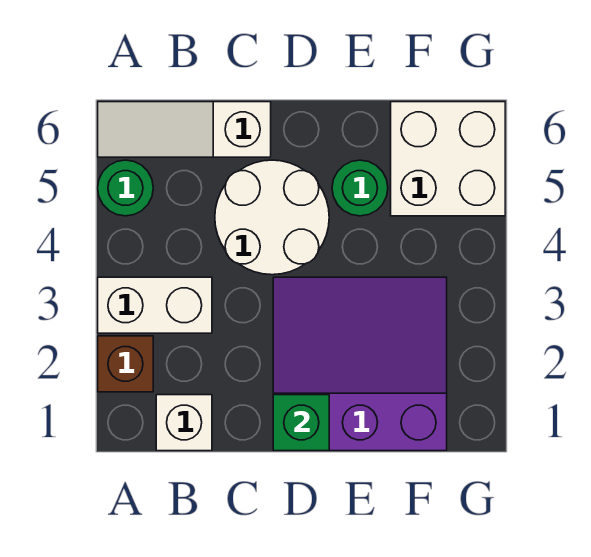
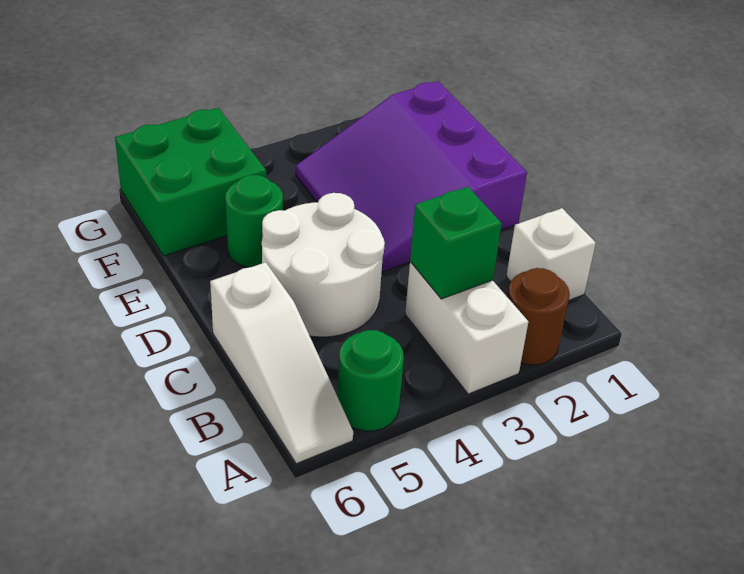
brown 1x1 brick [98,336,153,392] -> brown 1x1 round brick [507,268,570,365]
green 1x1 brick [273,395,329,451] -> green 1x1 brick moved to [410,187,502,299]
white 2x2 brick [391,102,505,216] -> green 2x2 brick [115,108,266,256]

